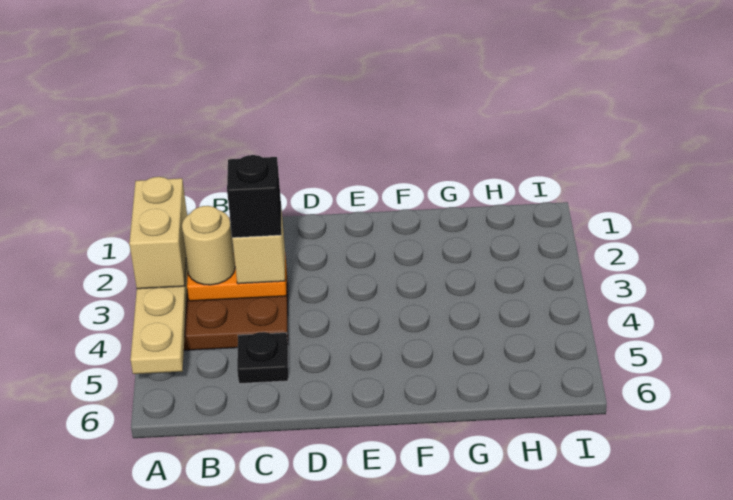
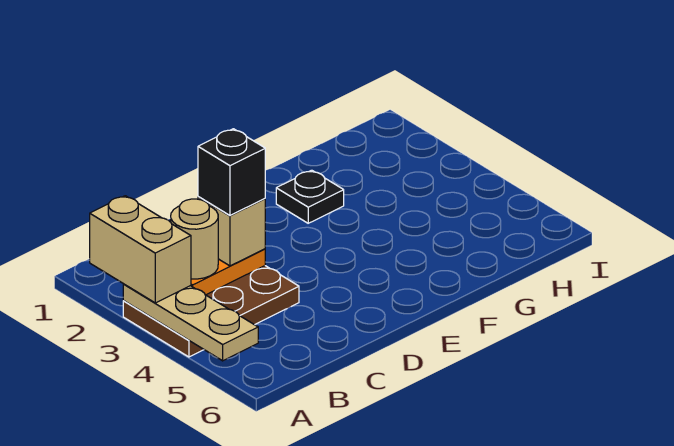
black 1x1 plate [237,332,288,384] -> black 1x1 plate moved to [276,170,344,223]

